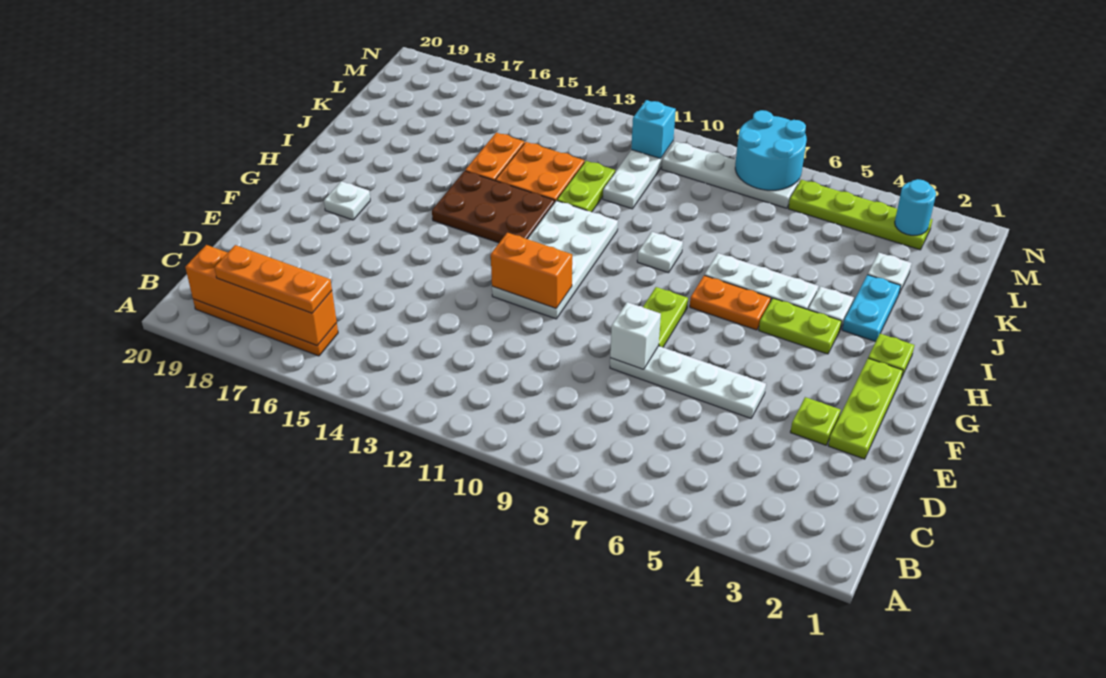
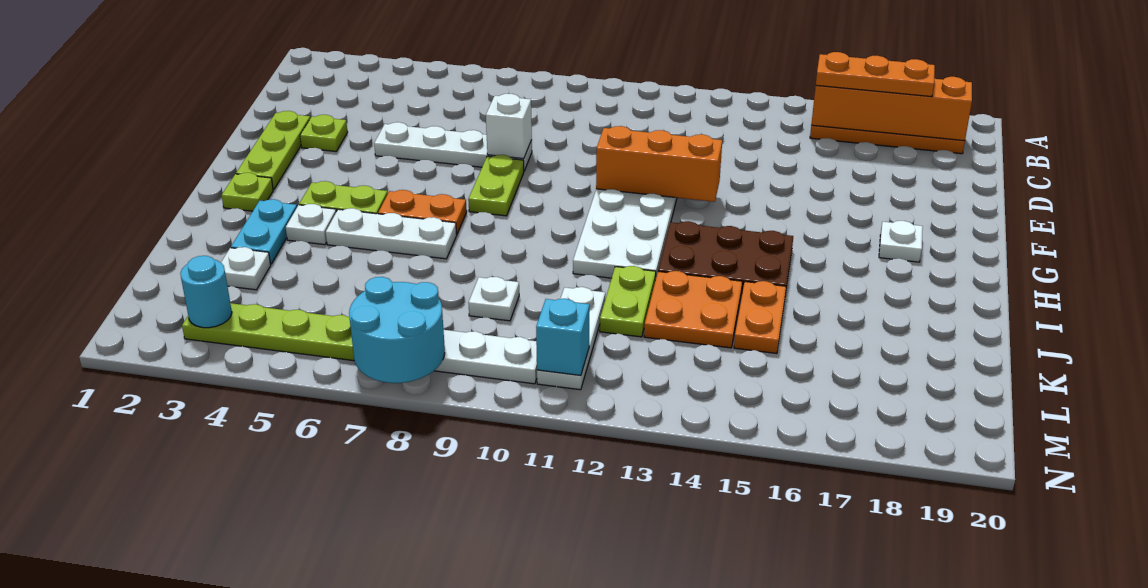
orange 1x2 brick [491,233,572,308] -> orange 1x3 brick [596,126,722,202]
white 1x1 plate [637,232,683,273] -> white 1x1 plate moved to [468,277,519,321]

